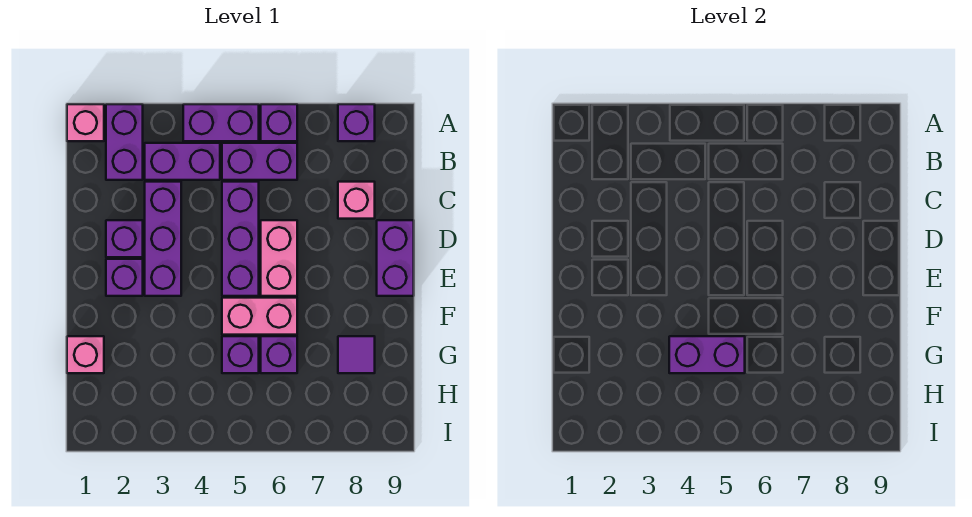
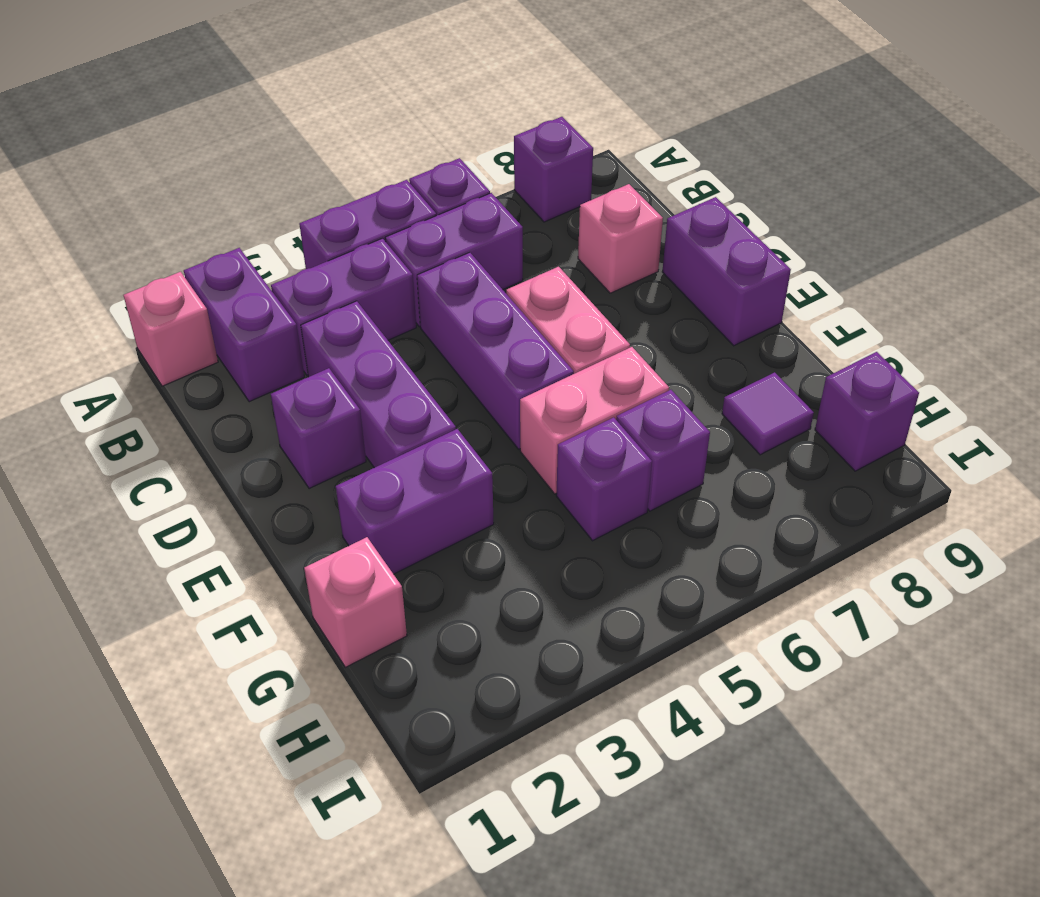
purple 1x1 brick [106,259,143,296] -> purple 1x1 brick moved to [815,352,919,471]
purple 1x2 brick [669,336,745,373] -> purple 1x2 brick moved to [336,429,494,574]

